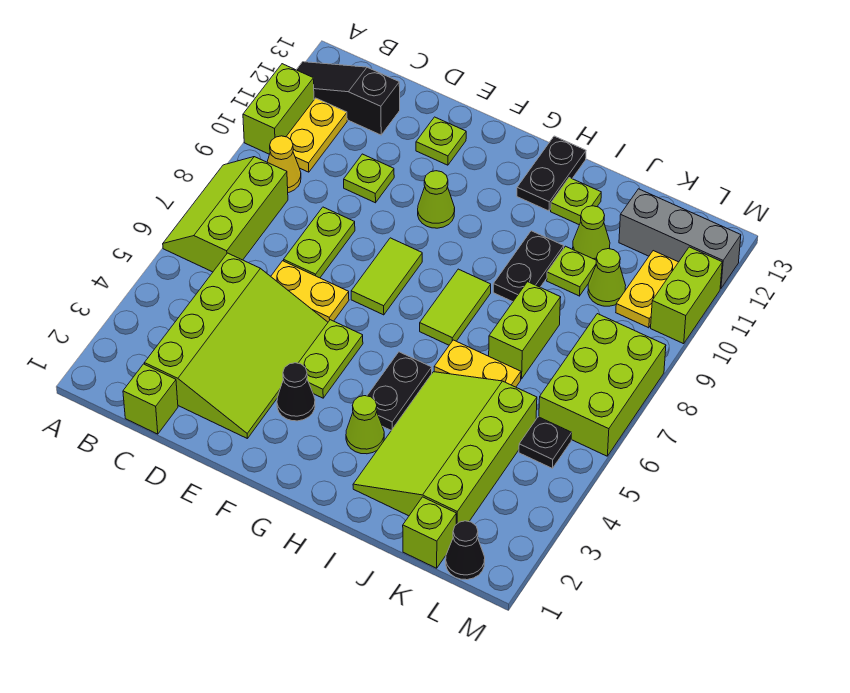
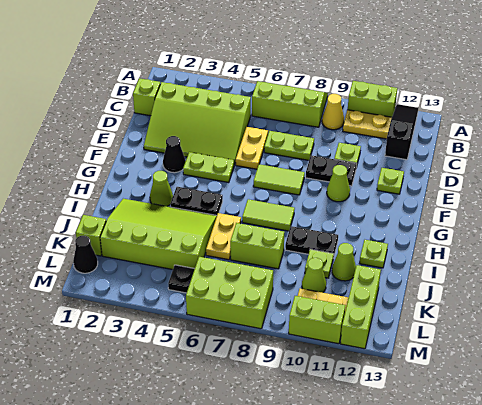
black 1x2 plate [517,136,586,211] -> black 1x2 plate moved to [306,155,357,186]
grey 1x3 brick [619,189,741,289] -> lime 1x3 brick [340,265,381,349]

